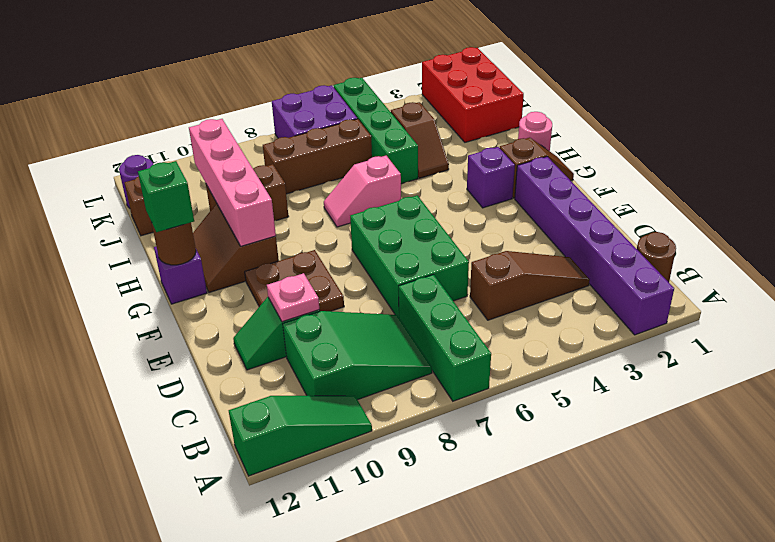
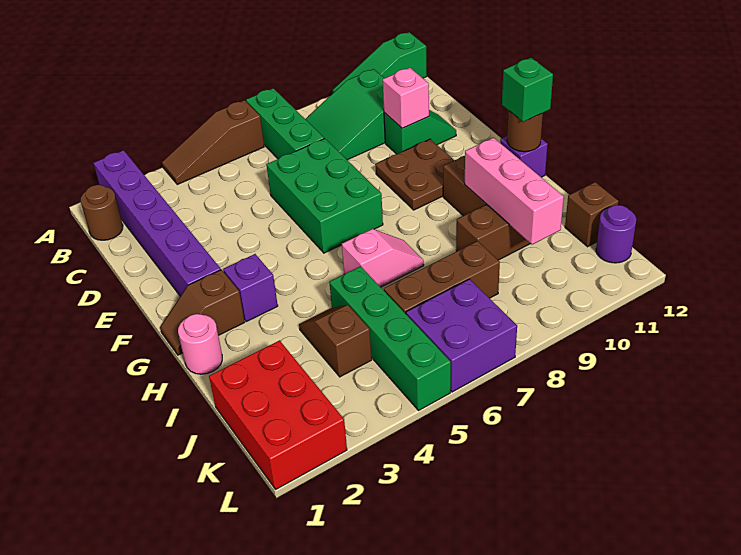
brown 1x3 slope [470,251,590,320] -> brown 1x3 slope moved to [162,100,264,184]
pink 1x1 plate [267,273,319,322] -> pink 1x1 brick [383,68,429,128]
pink 1x4 brick [189,119,276,246] -> pink 1x3 brick [465,138,564,245]

